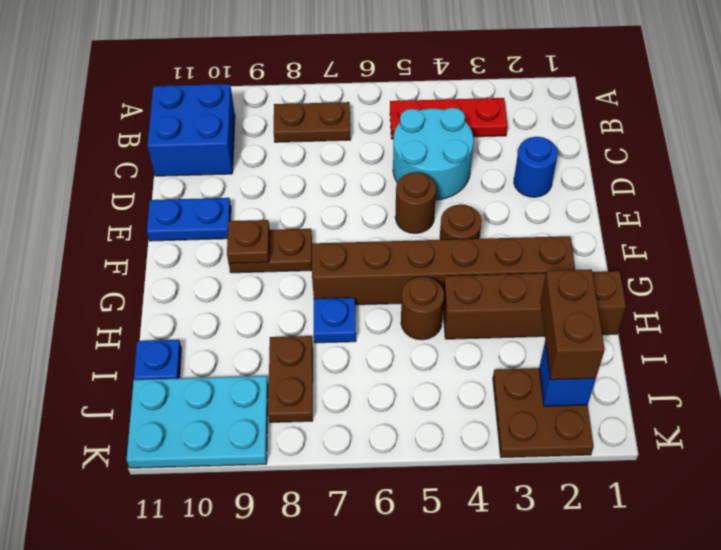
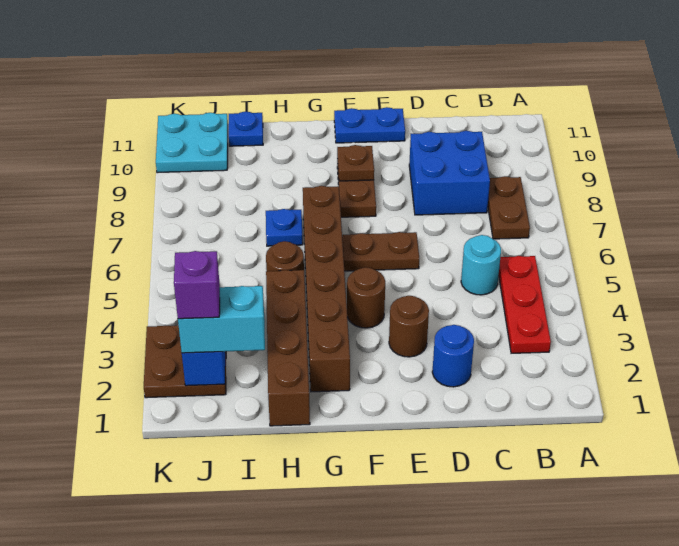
blue 2x2 brick [148,84,235,176] -> blue 2x2 brick moved to [409,131,490,215]
cyan 2x2 round brick [393,108,473,200] -> cyan 1x1 round brick [461,235,501,295]
brown 1x1 round brick [395,172,436,233] -> brown 1x1 round brick moved to [389,296,429,357]
blue 1x2 plate [147,198,231,241] -> blue 1x2 plate turned to [334,107,405,143]
brown 1x2 brick [540,269,605,380] -> cyan 1x2 brick [178,286,265,353]
brown 1x2 plate [268,336,313,422] -> brown 1x2 plate moved to [342,232,419,271]
none -> purple 1x1 brick [174,251,220,319]
cyan 2x3 plate [127,376,268,468] -> cyan 2x2 plate [156,113,228,173]

